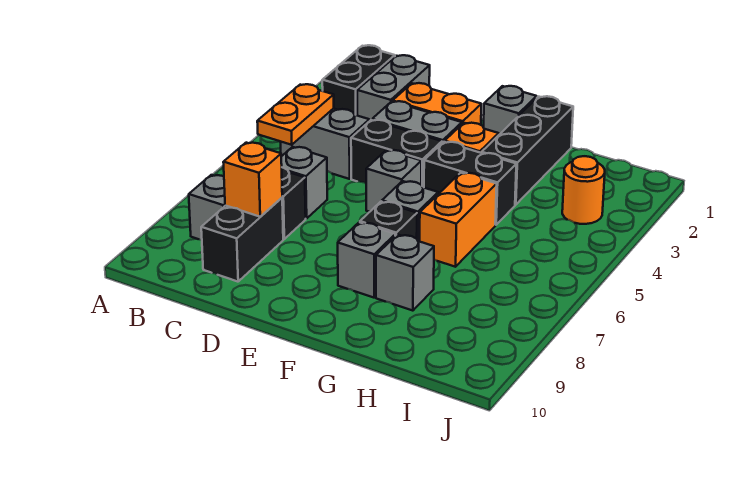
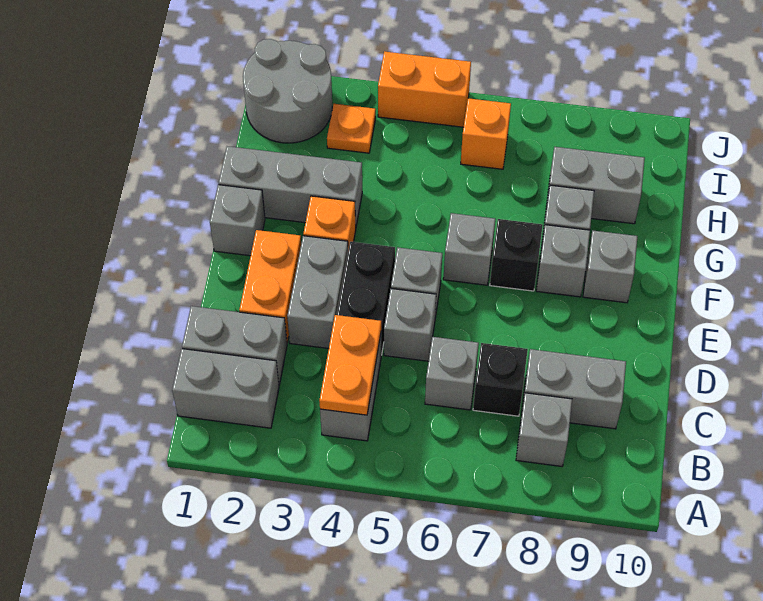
black 1x2 brick [322,45,395,115] -> grey 1x2 brick [172,349,279,428]
orange 1x2 plate [257,84,334,145] -> orange 1x2 plate turned to [319,315,381,415]
black 1x2 brick [201,198,283,282] -> grey 1x2 brick [522,349,626,429]
orange 1x1 brick [223,143,282,217] -> orange 1x1 brick moved to [461,98,511,169]
none -> grey 1x1 brick [384,289,436,361]
black 1x2 brick [424,142,516,225] -> none
none -> grey 1x1 brick [583,231,638,303]
black 1x3 brick [482,96,573,205] -> grey 1x3 brick [219,146,362,226]
orange 1x2 brick [420,173,497,267] -> orange 1x2 brick moved to [378,51,471,127]
none -> grey 1x2 brick [546,147,645,224]
none -> grey 2x2 round brick [243,39,332,143]
orange 1x1 round brick [562,156,605,224] -> orange 1x1 plate [327,104,376,153]

